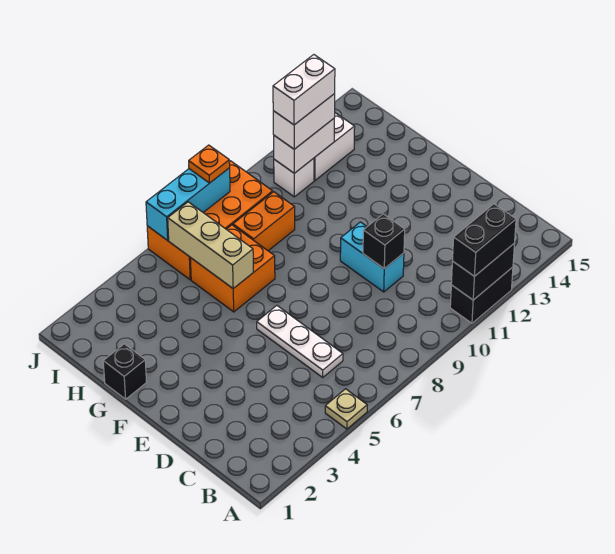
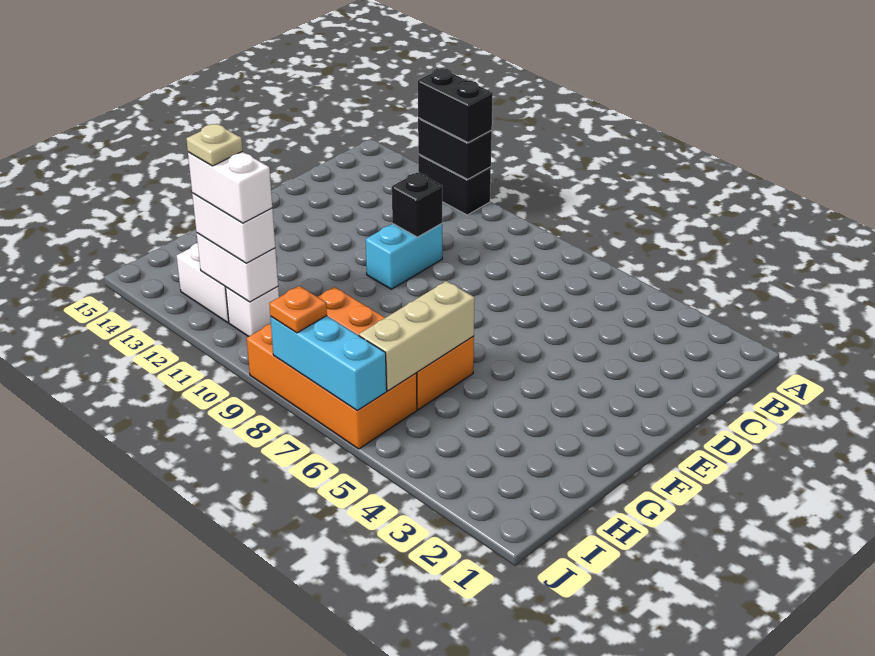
tan 1x1 plate [325,389,367,429] -> tan 1x1 plate moved to [186,124,243,166]
white 1x3 plate [257,306,343,377] -> none
black 1x1 brick [103,344,147,399] -> none

